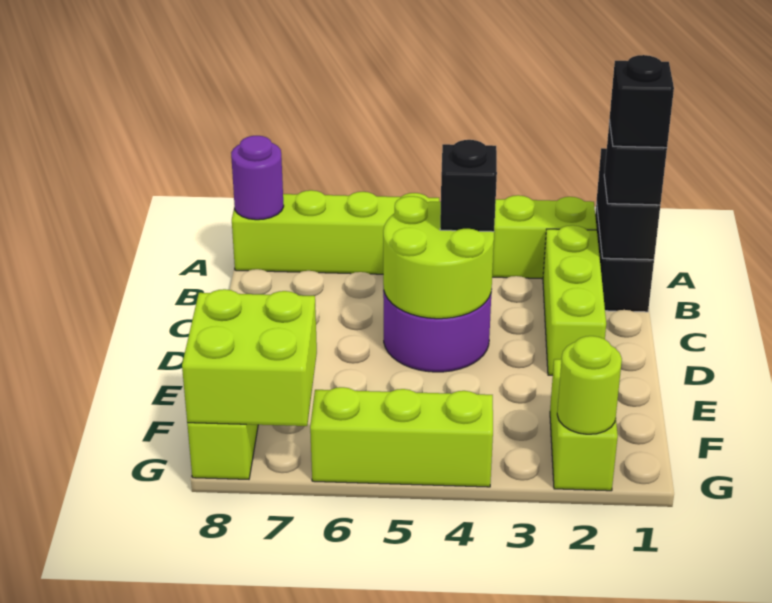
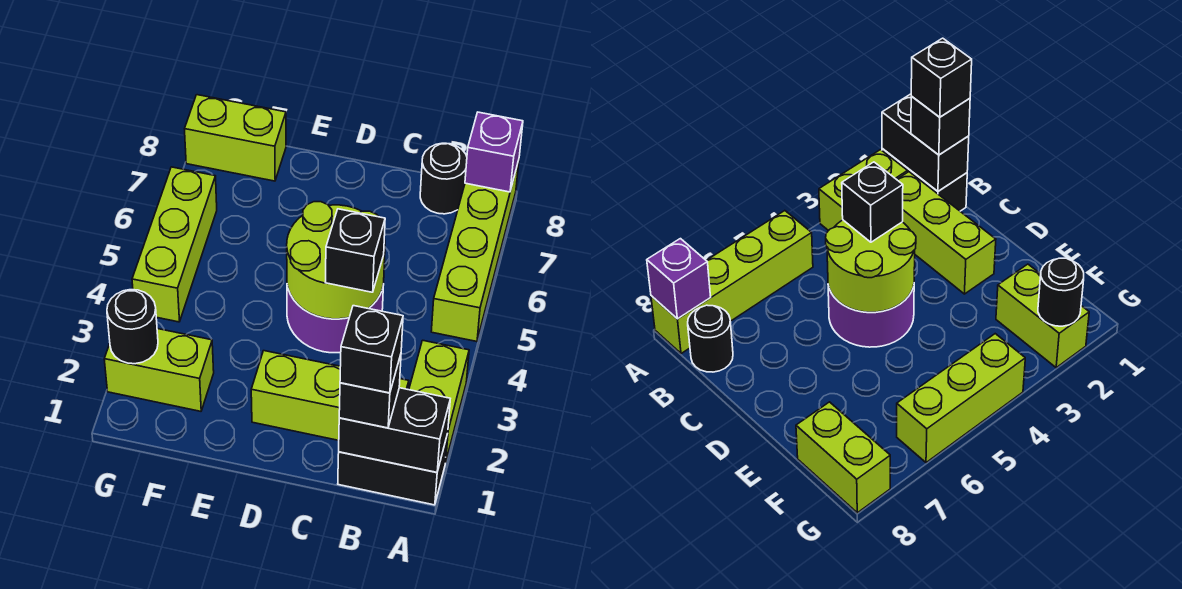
purple 1x1 round brick [231,136,284,220] -> purple 1x1 brick [465,112,523,192]
none -> black 1x1 round brick [420,143,467,214]
lime 2x2 brick [182,289,317,426] -> none
lime 1x1 round brick [557,336,622,434] -> black 1x1 round brick [107,290,158,364]

